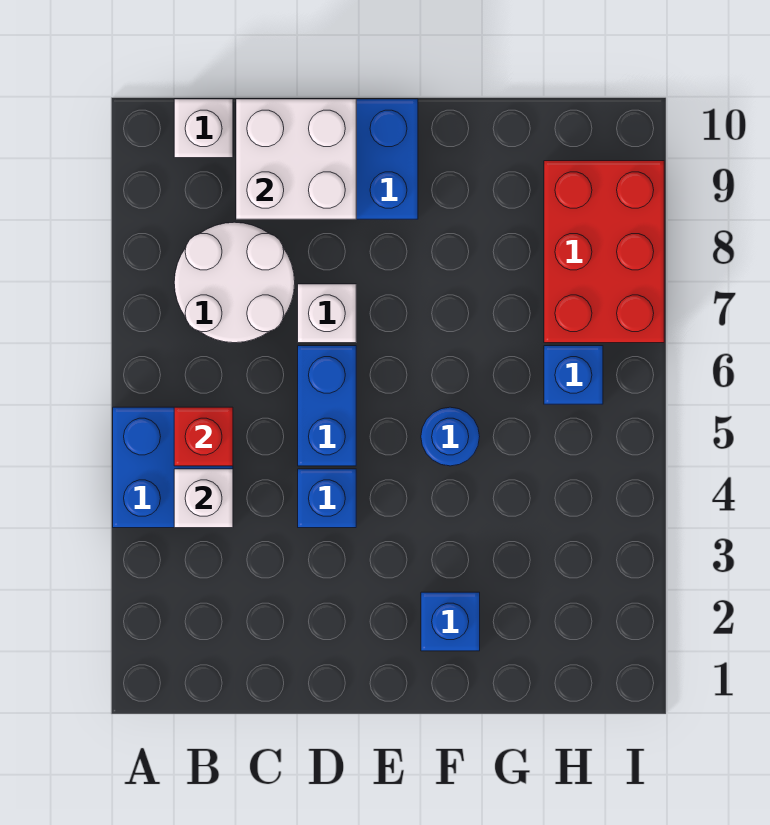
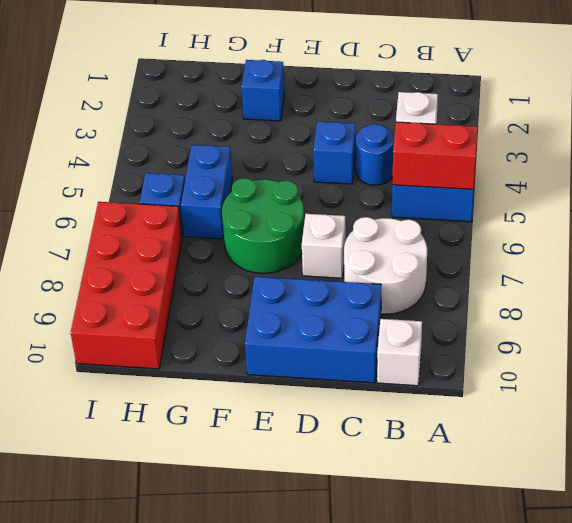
red 1x1 brick [174,407,233,466] -> red 1x2 brick [392,122,478,189]
white 2x2 brick [236,99,356,219] -> none
blue 1x2 brick [298,346,356,466] -> blue 1x2 brick moved to [181,145,232,239]
none -> green 2x2 round brick [222,178,304,273]
blue 1x1 round brick [421,407,480,466] -> blue 1x1 round brick moved to [356,124,394,185]
red 2x3 brick [544,161,664,343] -> red 2x4 brick [71,202,182,369]

